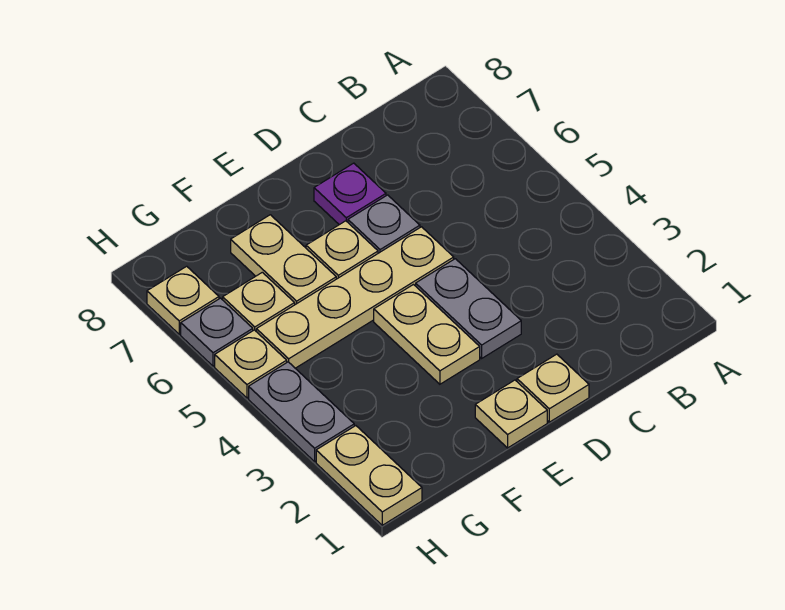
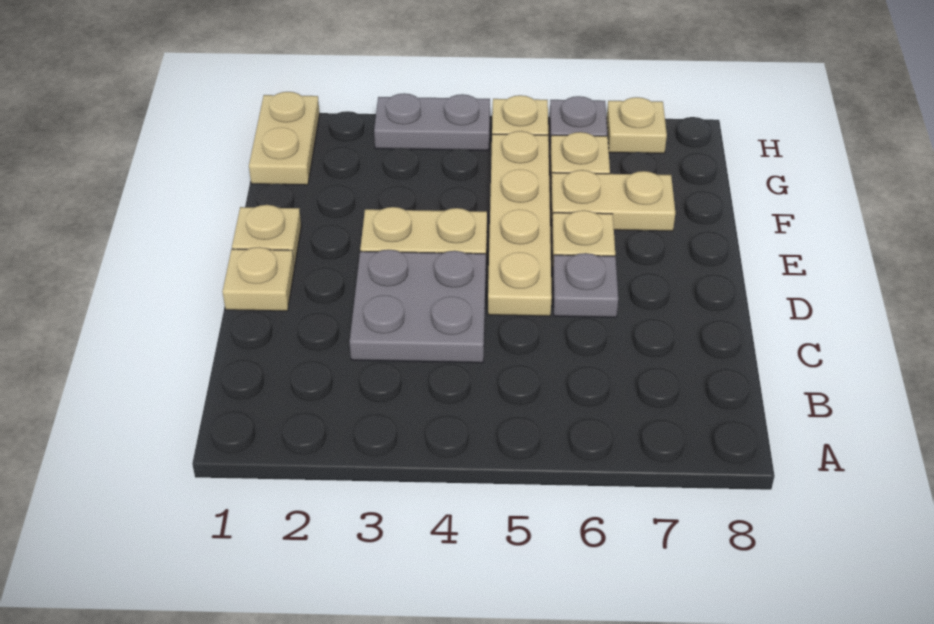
grey 1x2 plate [416,259,521,358] -> grey 2x2 plate [350,250,486,363]
purple 1x1 plate [314,163,386,225] -> none
tan 1x2 plate [316,426,422,525] -> tan 1x2 plate turned to [249,92,320,185]

